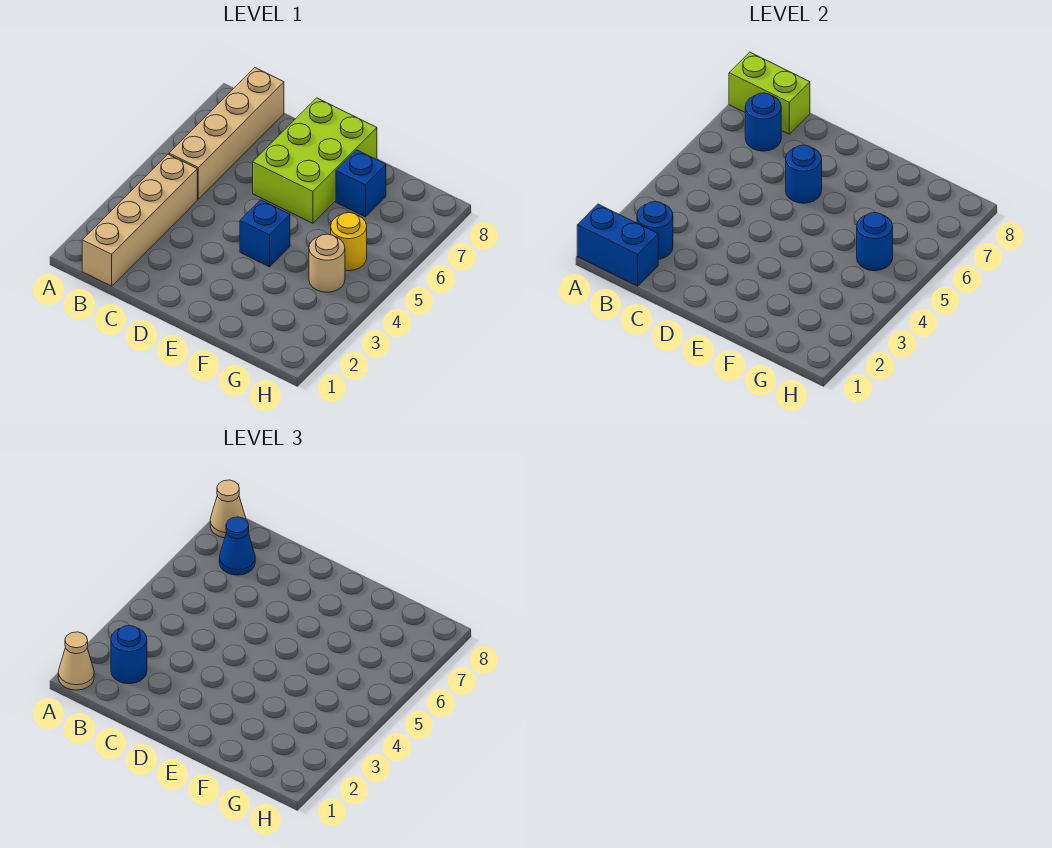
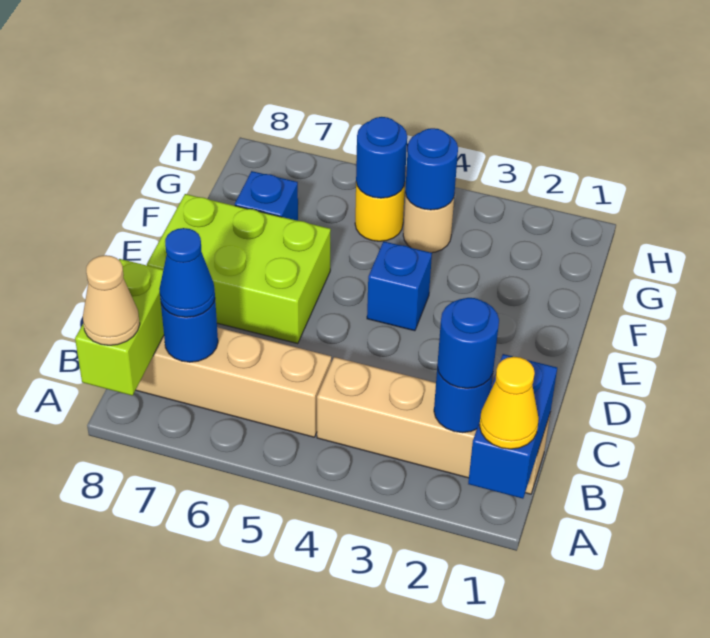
tan 1x1 cone [58,632,94,690] -> yellow 1x1 cone [479,357,539,449]
blue 1x1 round brick [786,145,822,203] -> blue 1x1 round brick moved to [405,128,458,210]

